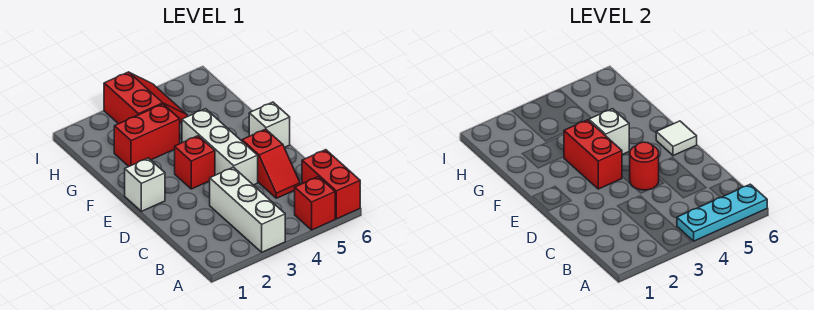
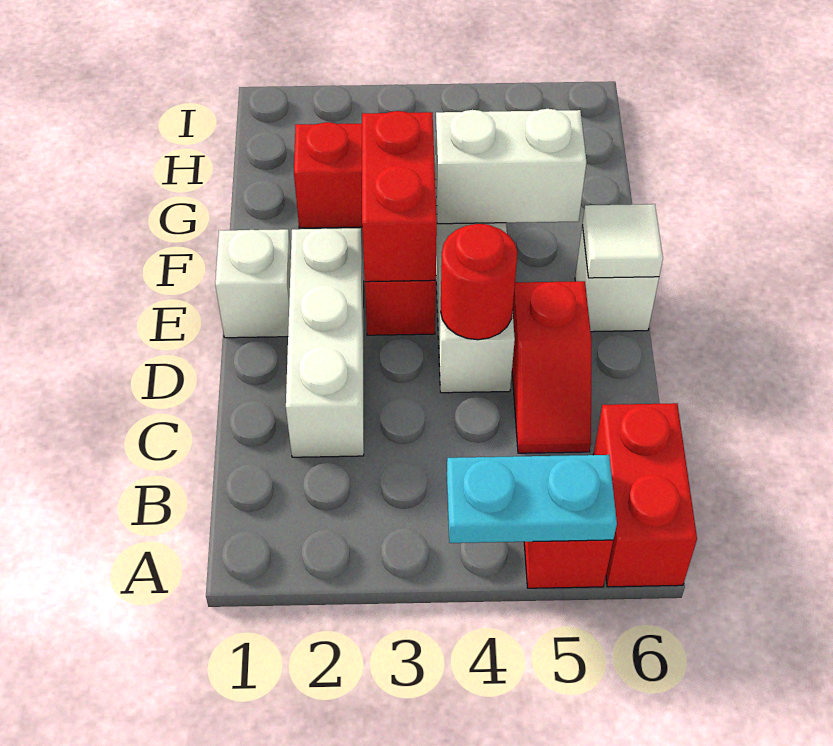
white 1x3 brick [210,167,285,252] -> white 1x3 brick moved to [286,228,364,457]
cyan 1x3 plate [677,184,767,241] -> cyan 1x2 plate [447,455,617,543]
white 1x1 brick [589,109,629,154] -> white 1x2 brick [435,109,586,224]
red 2x2 slope [104,72,187,124] -> none

